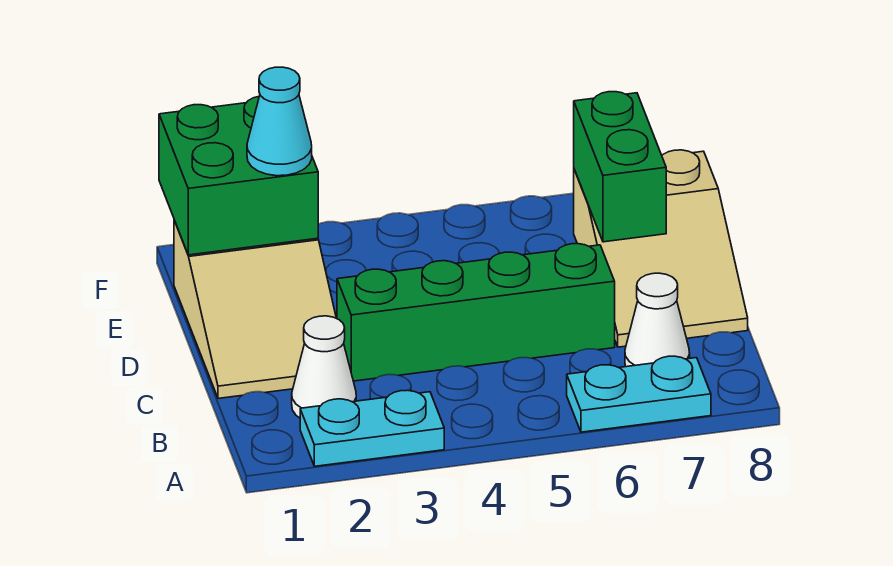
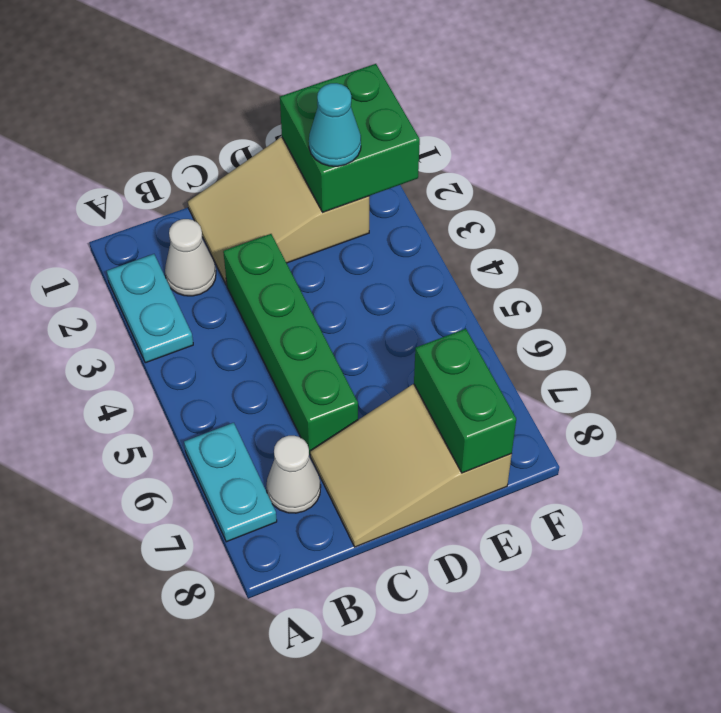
green 1x2 brick [574,92,666,242] -> green 1x2 brick turned to [414,329,516,473]

